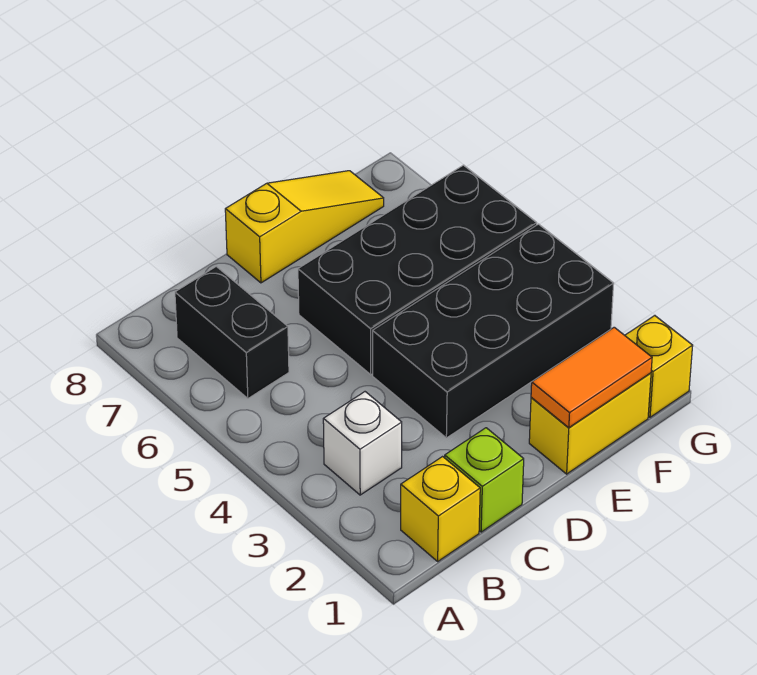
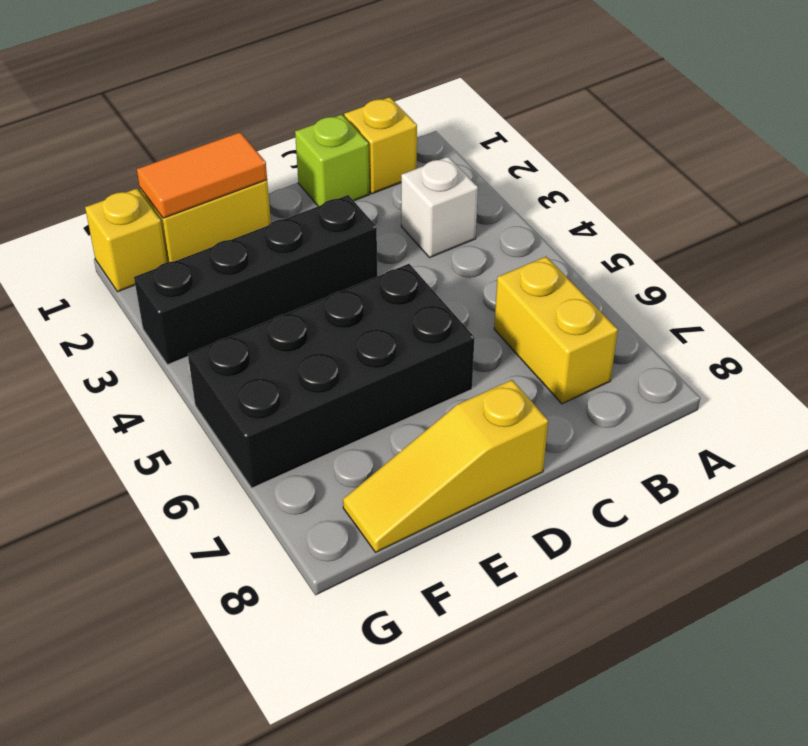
black 1x2 brick [175,266,289,398] -> yellow 1x2 brick [494,257,618,404]
black 2x4 brick [373,224,614,438] -> black 1x4 brick [134,195,377,365]

